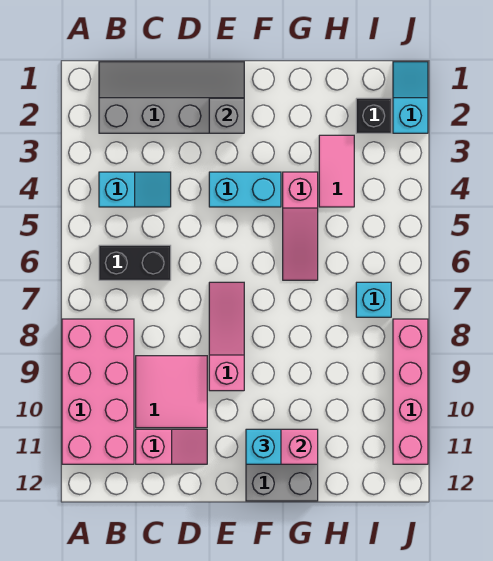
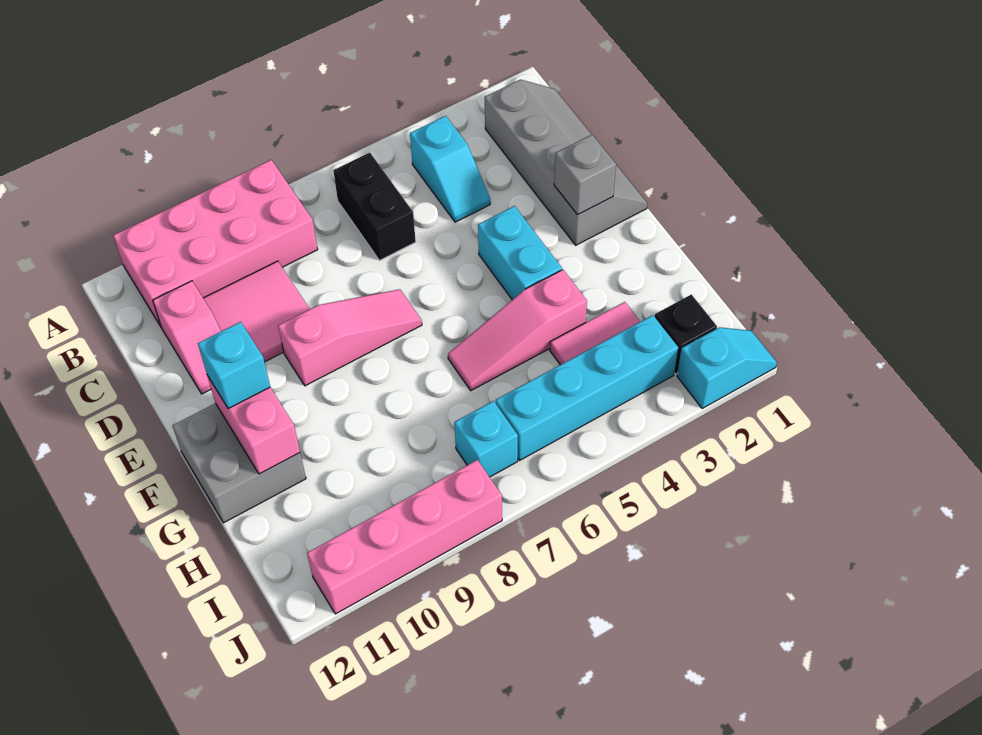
none -> cyan 1x4 brick [496,315,678,460]

